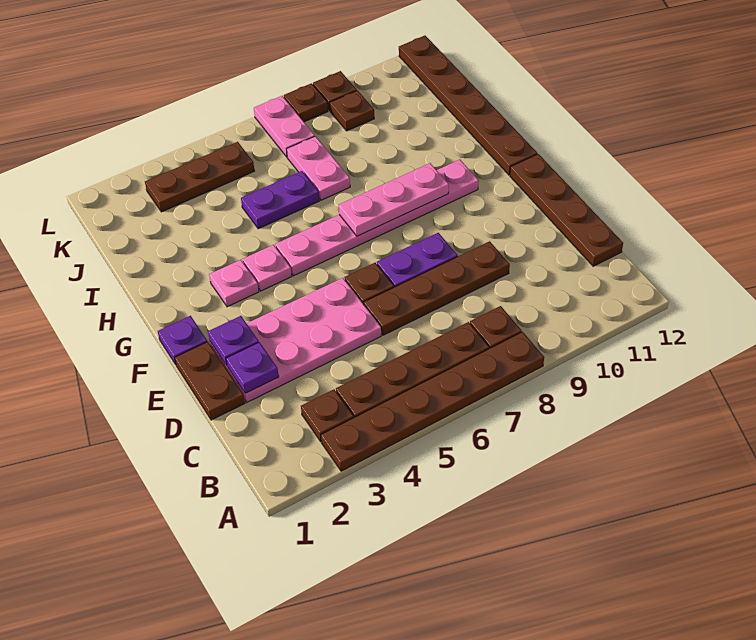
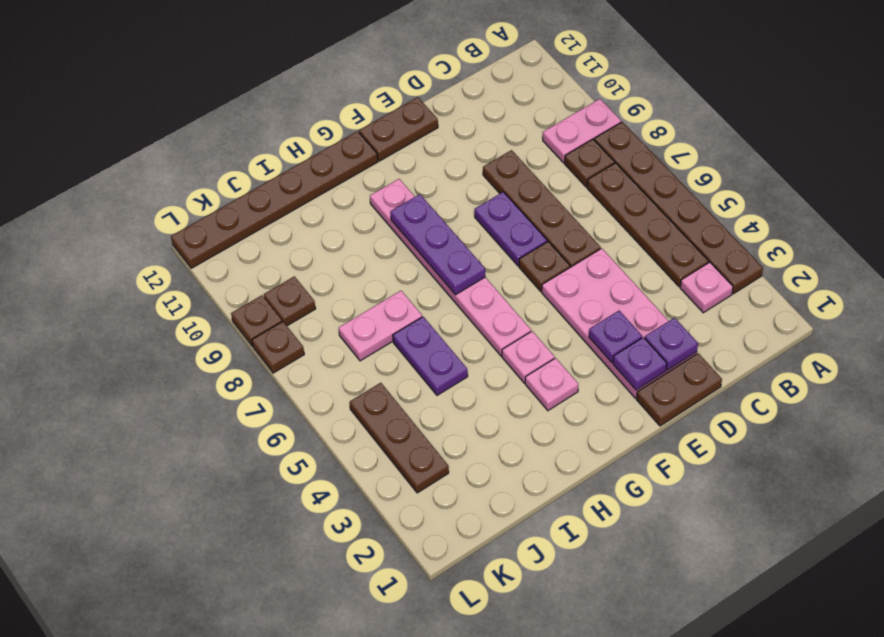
brown 1x1 plate [301,389,354,442] -> pink 1x1 plate [680,262,733,313]
brown 1x4 plate [510,154,623,266] -> brown 1x2 plate [359,97,438,161]
purple 1x1 plate [158,316,207,365] -> purple 1x1 plate moved to [589,311,642,363]
pink 1x3 plate [339,163,449,236] -> purple 1x3 plate [390,194,485,295]
pink 1x2 plate [254,96,315,157] -> pink 1x2 plate moved to [543,99,621,163]

